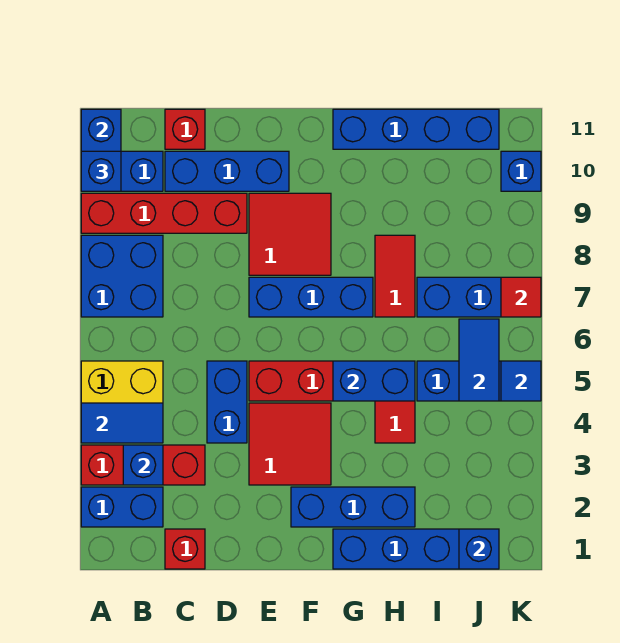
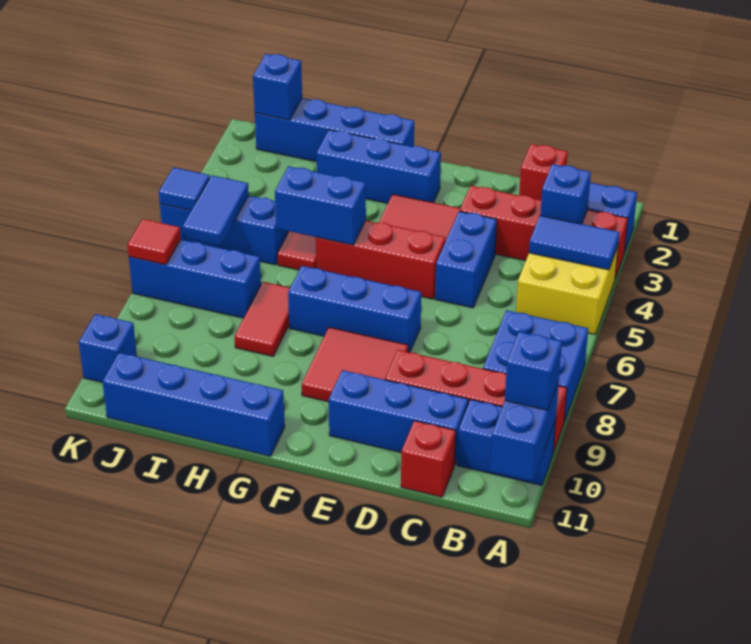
red 1x3 brick [81,445,205,485] -> red 1x4 brick [460,186,628,278]

